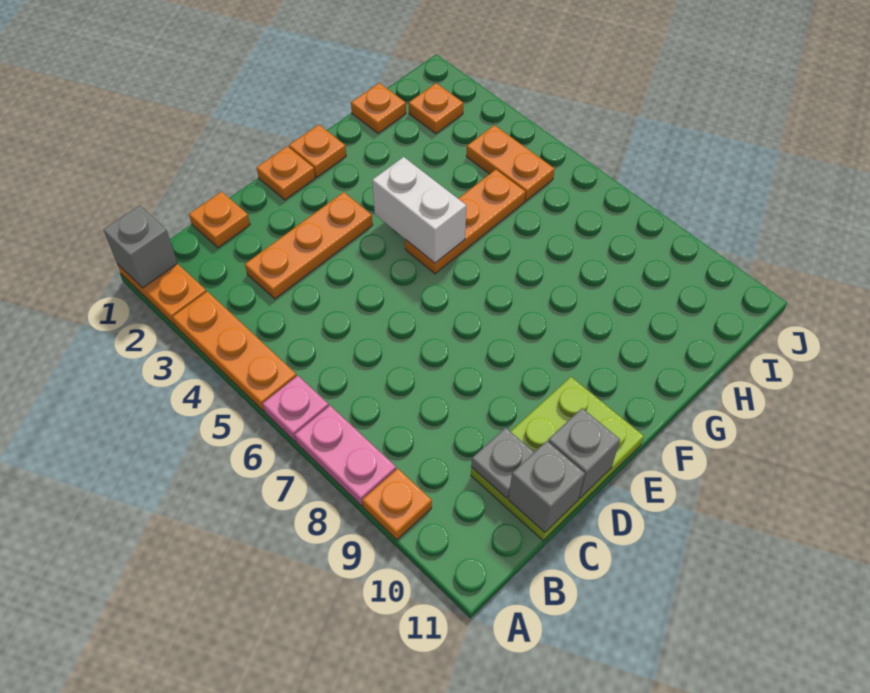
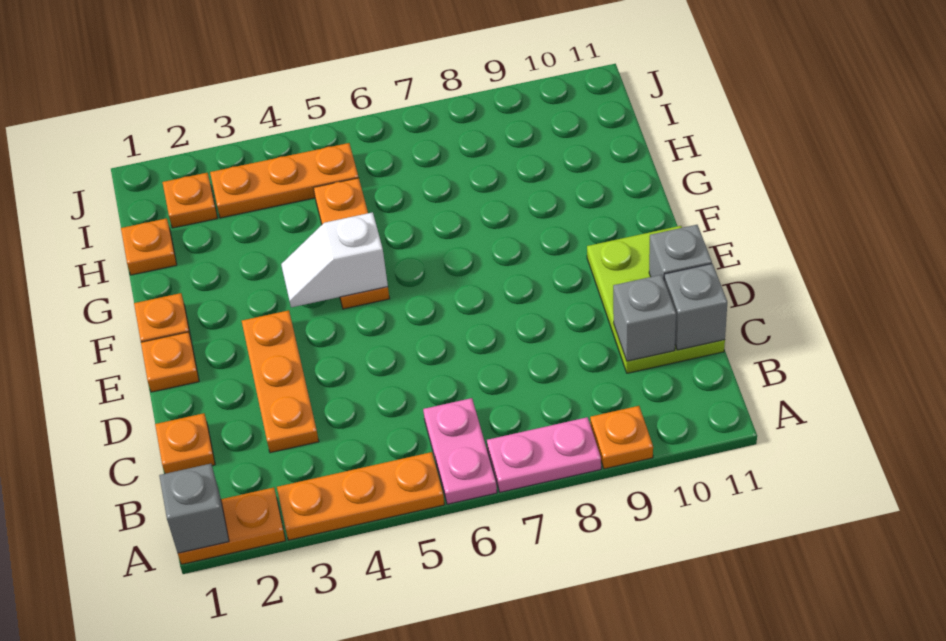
pink 1x1 plate [263,376,329,441] -> pink 1x2 plate [423,398,497,504]
grey 1x1 plate [471,428,534,498] -> grey 1x1 brick [613,275,676,361]
white 1x2 brick [372,157,466,263] -> white 1x2 slope [281,212,388,307]
orange 1x2 plate [466,125,554,201] -> orange 1x3 plate [210,143,359,218]

